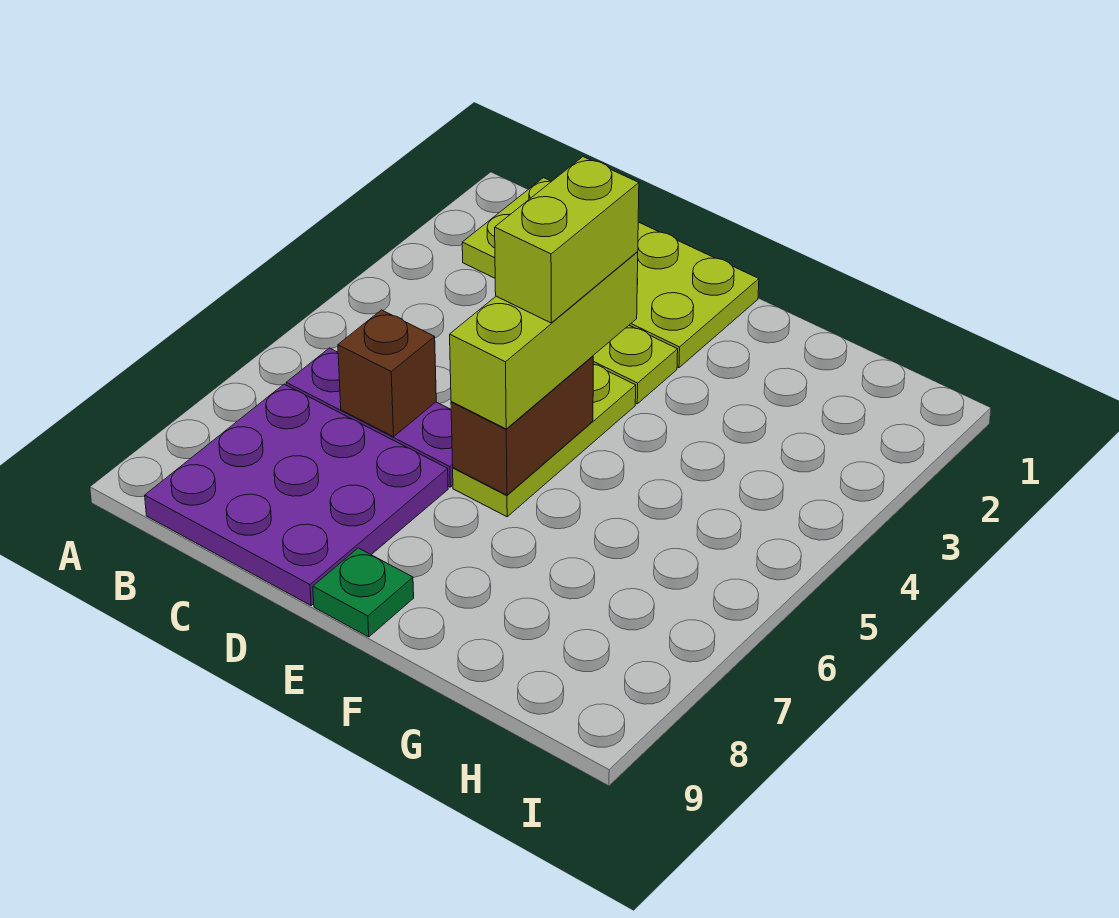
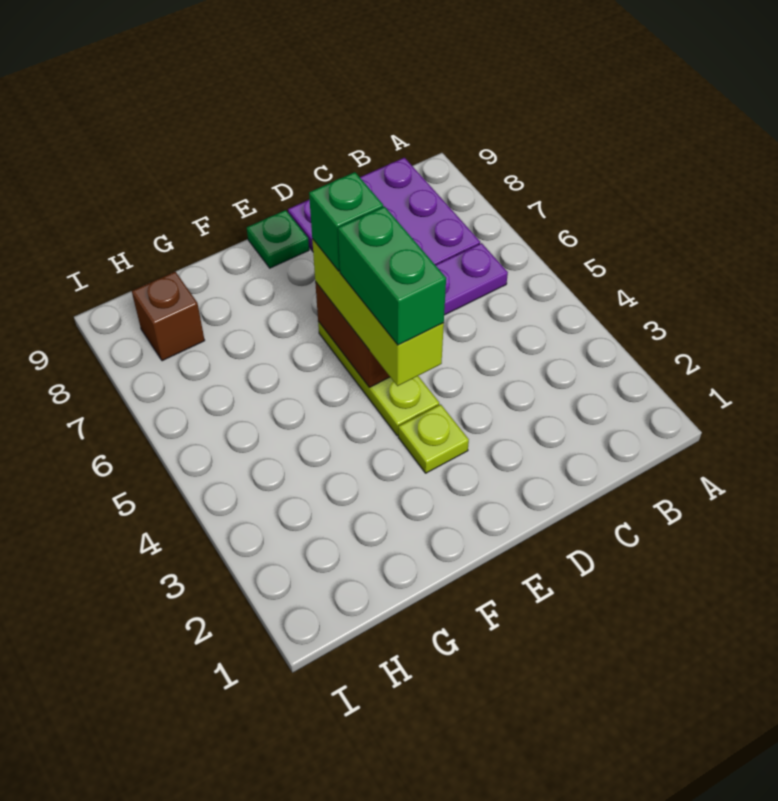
lime 2x4 plate [462,178,759,368] -> none
brown 1x1 brick [338,310,436,437] -> brown 1x1 brick moved to [132,272,205,361]
lime 1x2 brick [495,157,639,323] -> green 1x2 brick [338,207,446,345]
none -> green 1x1 brick [309,172,383,271]

